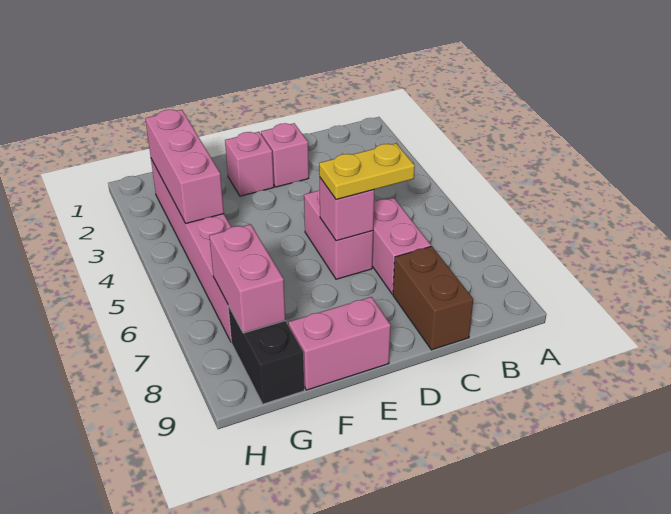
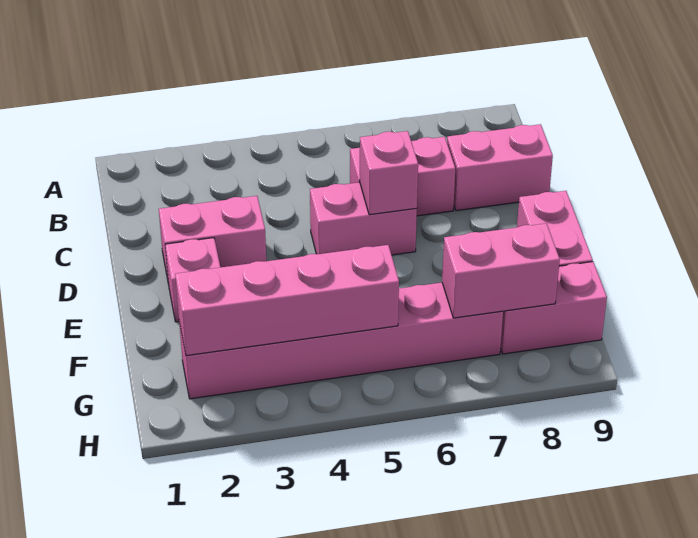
yellow 1x2 plate [319,143,415,200] -> none
brown 1x2 brick [393,246,473,350] -> pink 1x2 brick [447,124,553,211]
pink 1x1 brick [261,123,309,187] -> pink 1x2 brick [159,196,266,284]
pink 1x3 brick [145,110,224,223] -> pink 1x4 brick [175,245,399,356]
black 1x2 brick [228,306,304,404] -> pink 1x2 brick [500,262,607,354]

